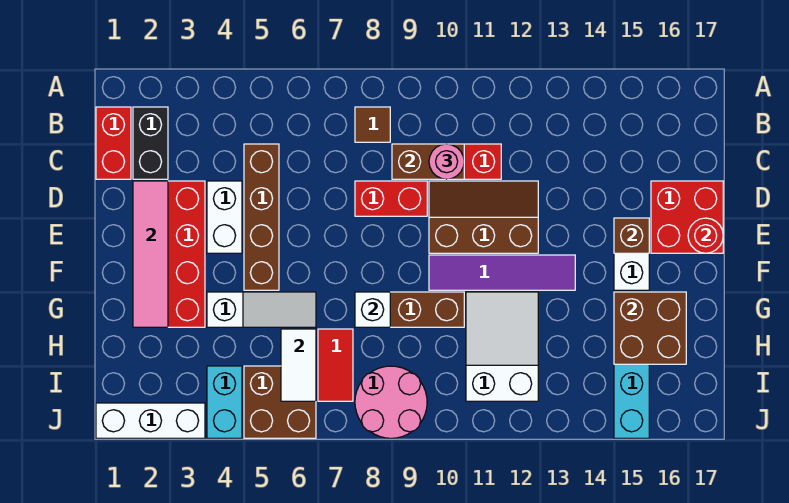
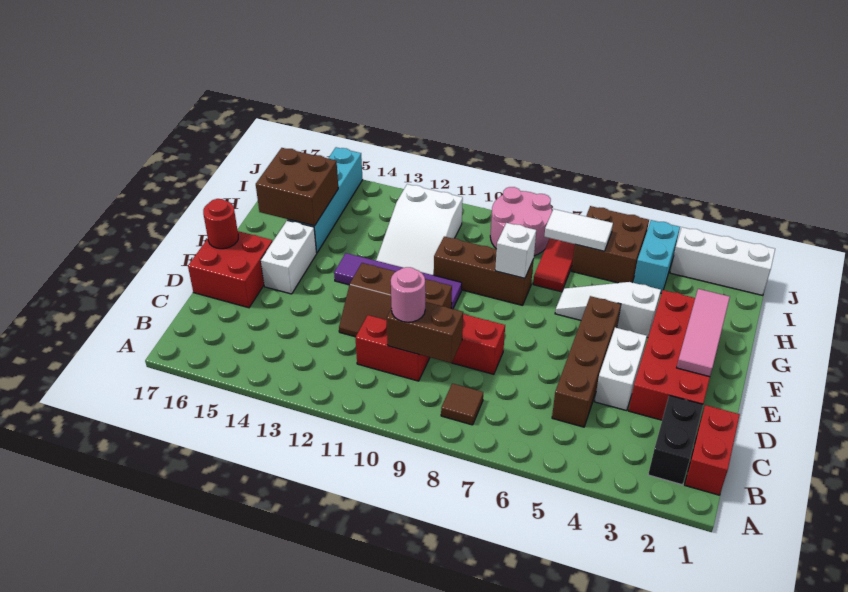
pink 1x4 tile [133,181,168,327] -> pink 1x3 tile [677,289,730,377]
brown 1x1 brick [614,218,649,253] -> none
white 1x2 tile [281,329,316,401] -> white 1x2 tile turned to [544,209,613,251]

